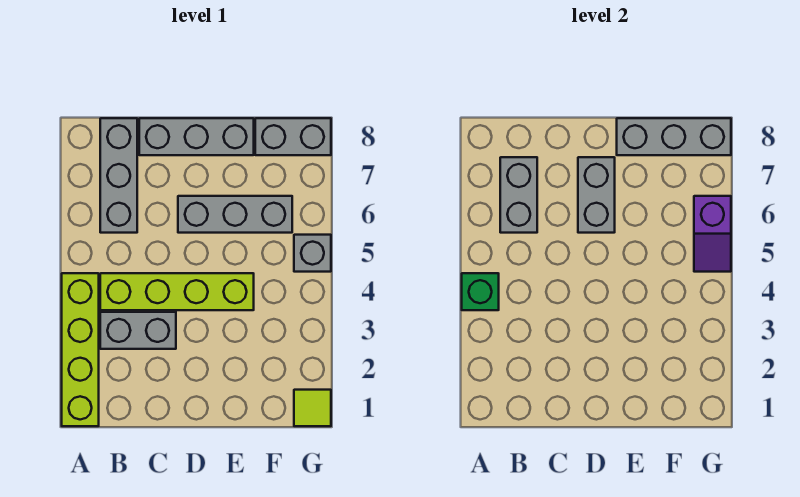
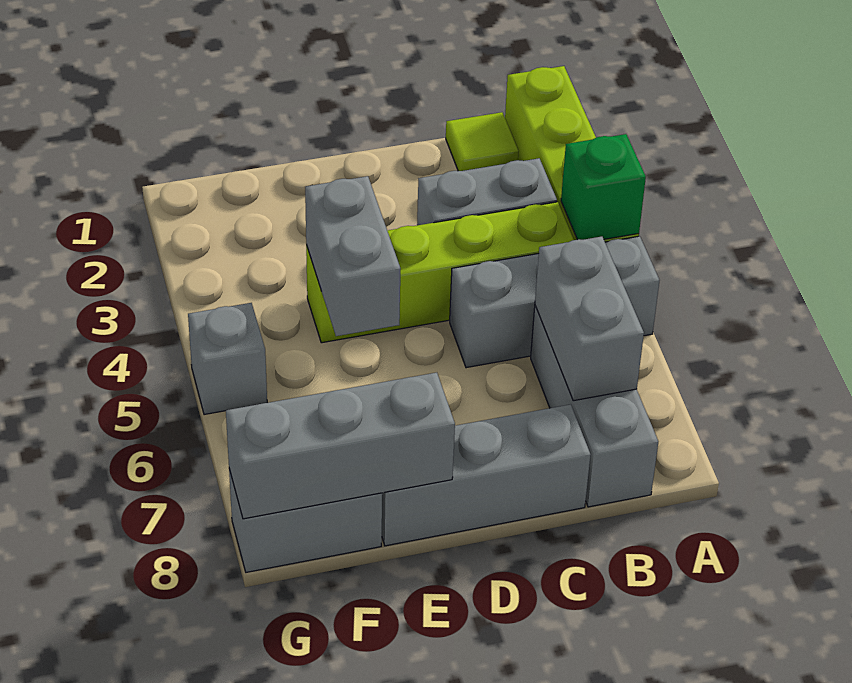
grey 1x3 brick [178,196,292,233] -> grey 1x3 brick moved to [450,236,660,368]
grey 1x2 brick [578,157,615,233] -> grey 1x2 brick moved to [305,176,401,336]
lime 1x1 tile [294,390,331,426] -> lime 1x1 tile moved to [446,112,519,171]
purple 1x2 slope [694,196,731,272] -> none

